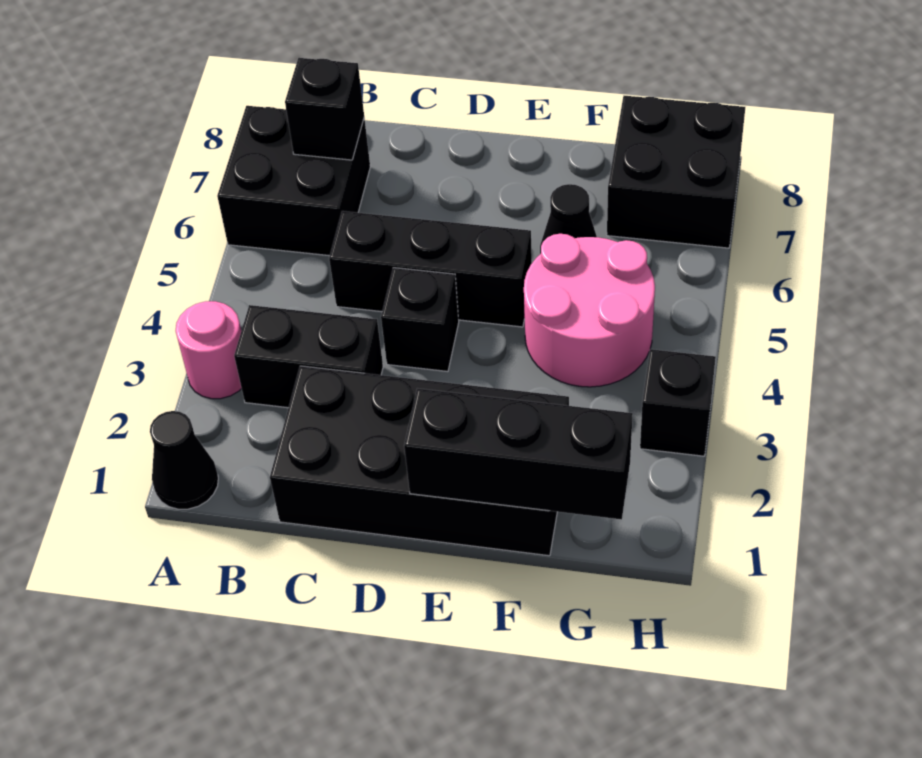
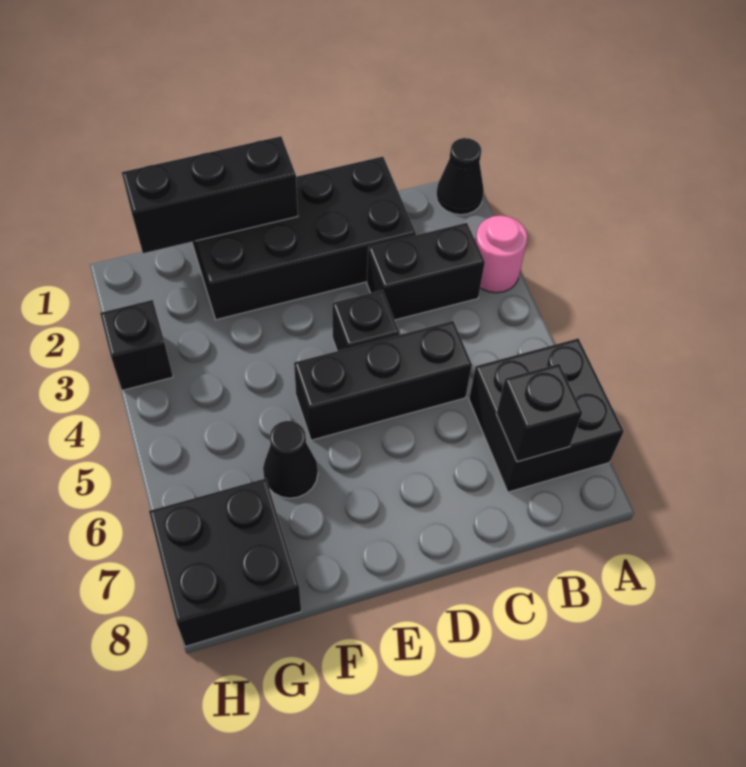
pink 2x2 round brick [524,234,655,387] -> none

